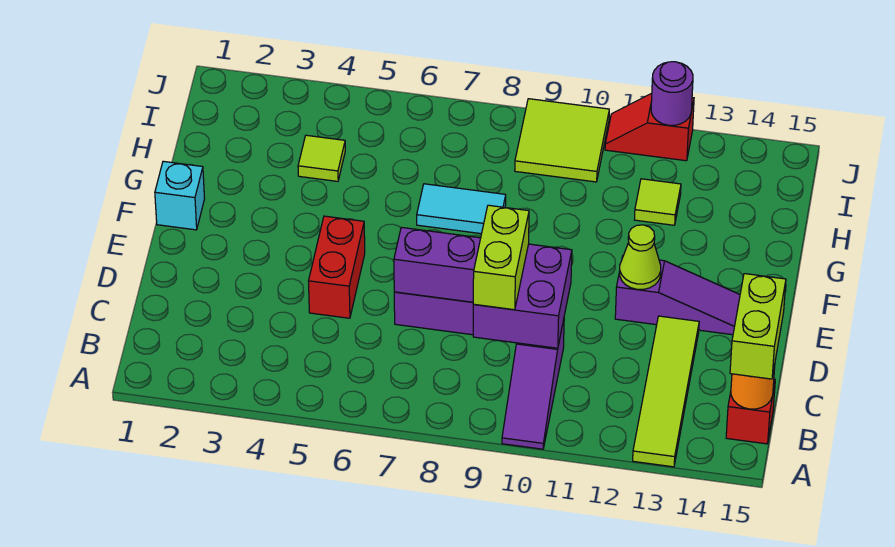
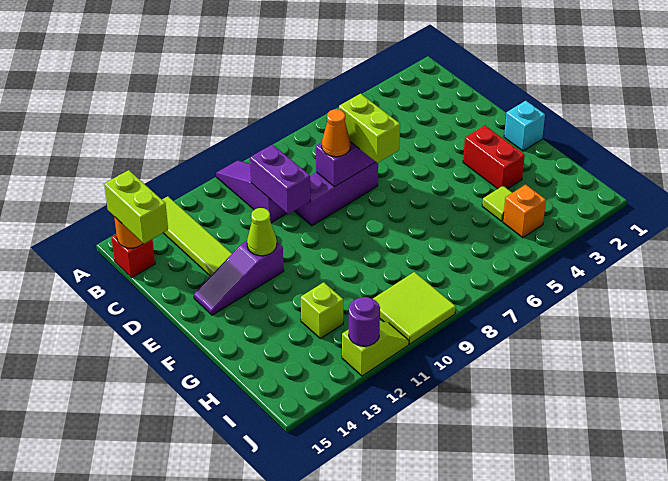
purple 2x2 brick [473,244,572,348] -> purple 1x2 brick [250,144,310,214]
lime 1x2 brick [473,205,529,310] -> lime 1x2 brick moved to [339,94,400,163]
red 1x2 brick [309,216,365,318] -> red 1x2 brick moved to [463,126,525,189]
none -> orange 1x1 cone [322,109,350,157]
cyan 1x2 tile [417,184,506,234] -> none
lime 1x1 tile [635,179,681,225] -> lime 1x1 brick [301,282,343,339]
none -> orange 1x1 brick [503,184,546,238]
red 1x2 slope [605,94,694,161] -> lime 1x2 slope [342,321,409,376]

